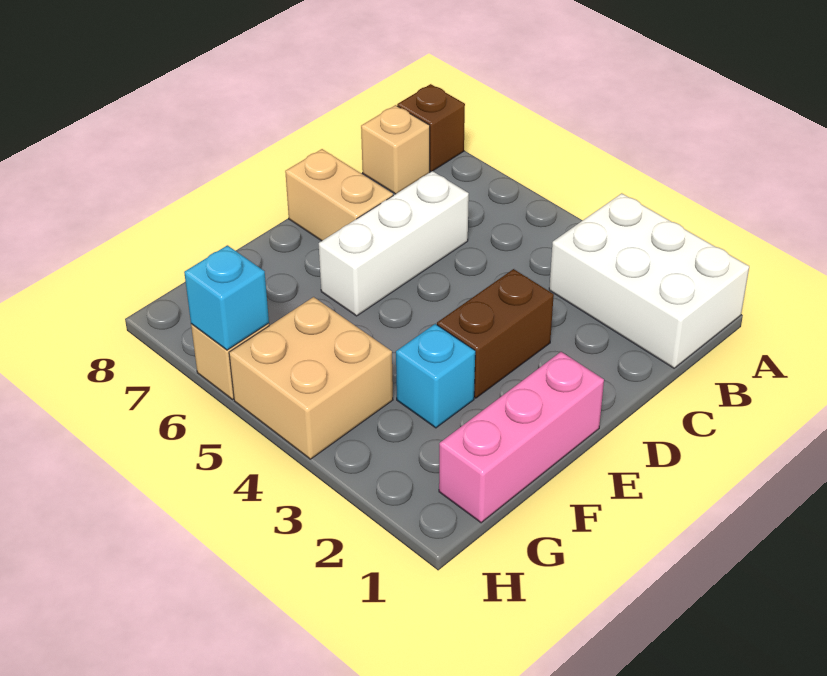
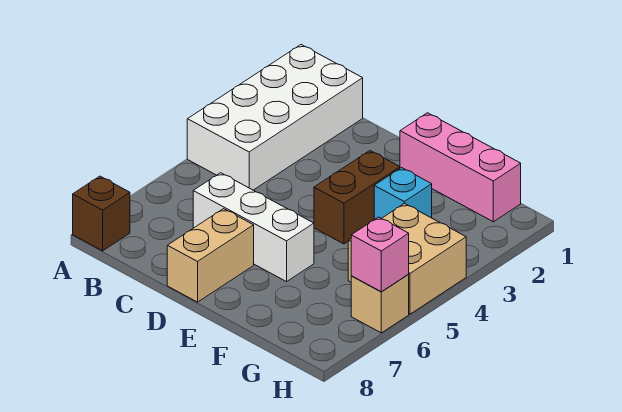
white 2x3 brick [549,193,749,368] -> white 2x4 brick [187,45,363,190]
tan 1x1 brick [361,105,430,194] -> none
brown 1x2 brick [437,269,554,398] -> brown 1x2 brick turned to [314,151,400,244]
cyan 1x1 brick [184,245,269,350] -> pink 1x1 brick [351,217,409,292]

